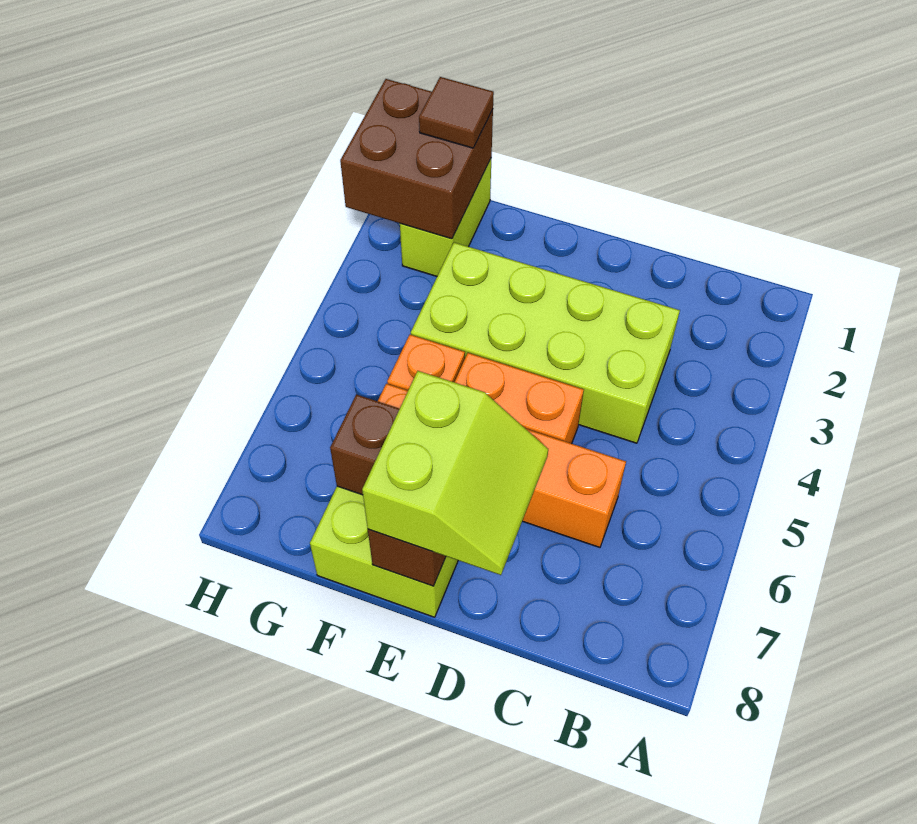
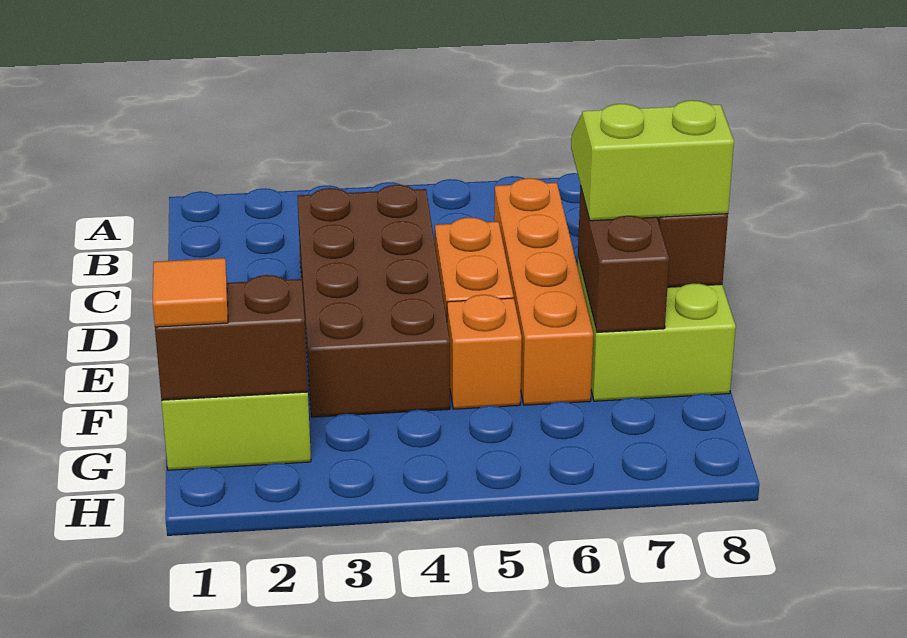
lime 2x4 brick [411,242,680,443] -> brown 2x4 brick [297,185,450,417]
brown 2x2 brick [340,79,493,239] -> brown 1x2 brick [155,275,308,400]
brown 1x1 tile [419,77,494,148] -> orange 1x1 tile [153,258,228,327]

